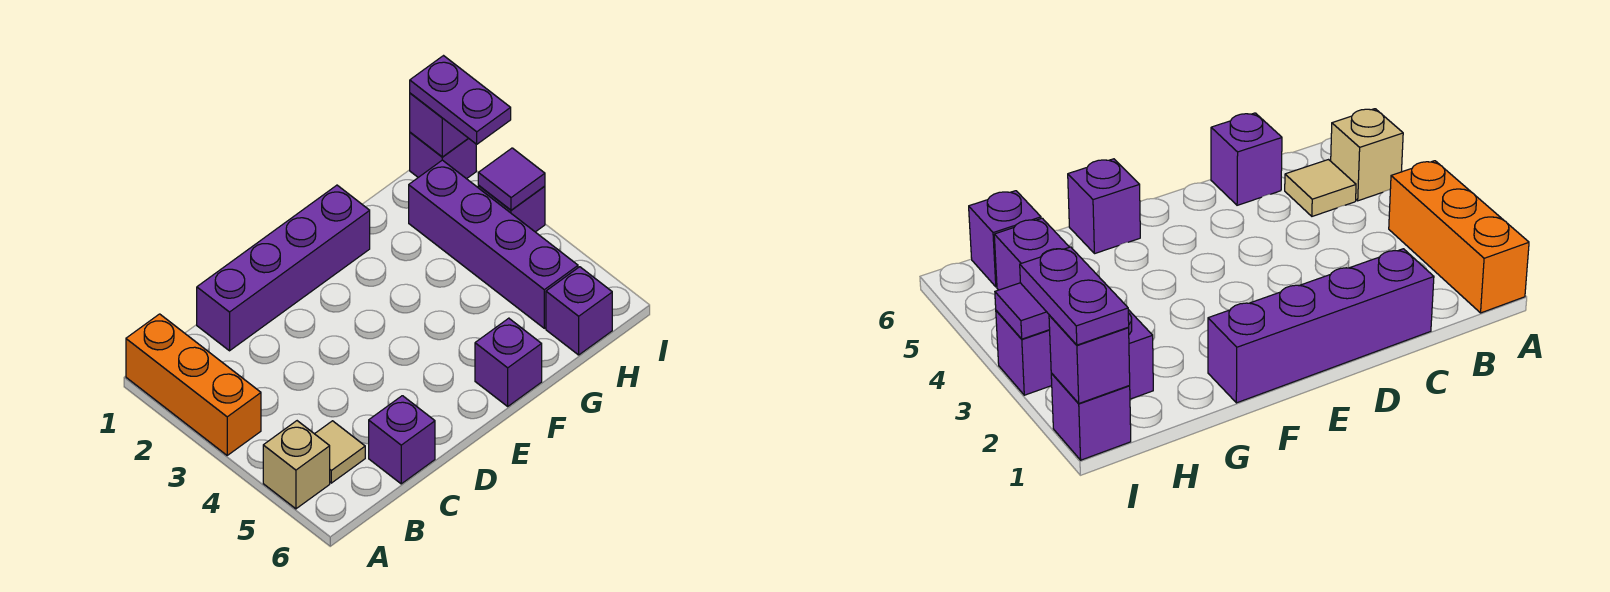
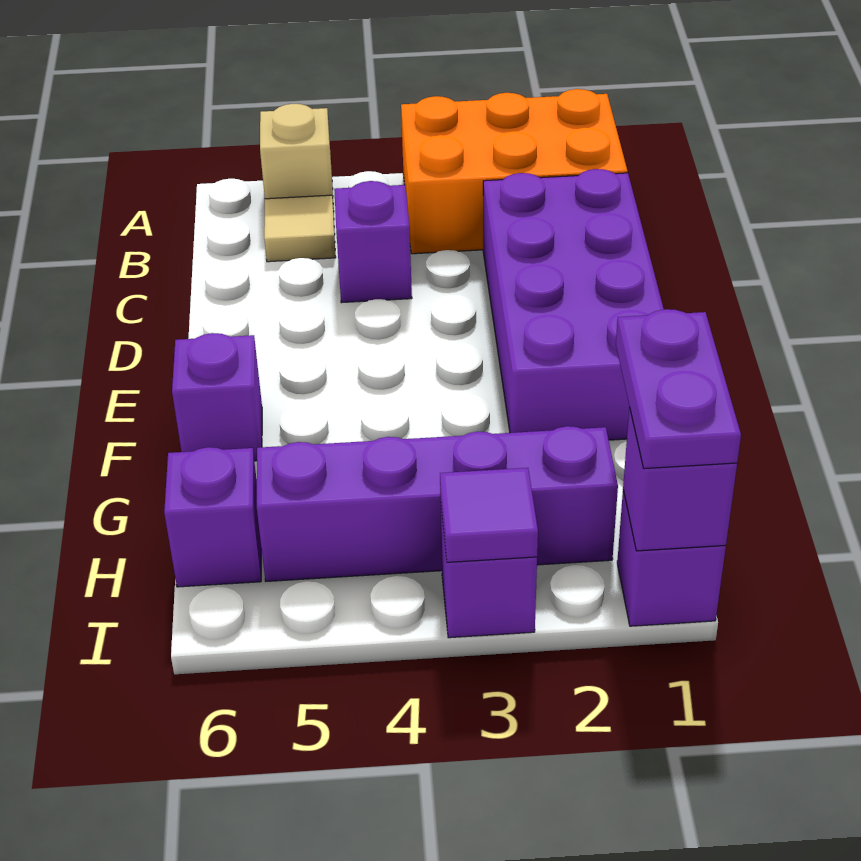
orange 1x3 brick [126,314,261,455] -> orange 2x3 brick [401,89,628,254]
purple 1x4 brick [197,185,370,351] -> purple 2x4 brick [483,169,664,440]
purple 1x1 brick [369,396,435,484] -> purple 1x1 brick moved to [334,181,412,303]
purple 1x2 plate [410,56,511,144] -> purple 1x2 plate turned to [616,309,741,469]

